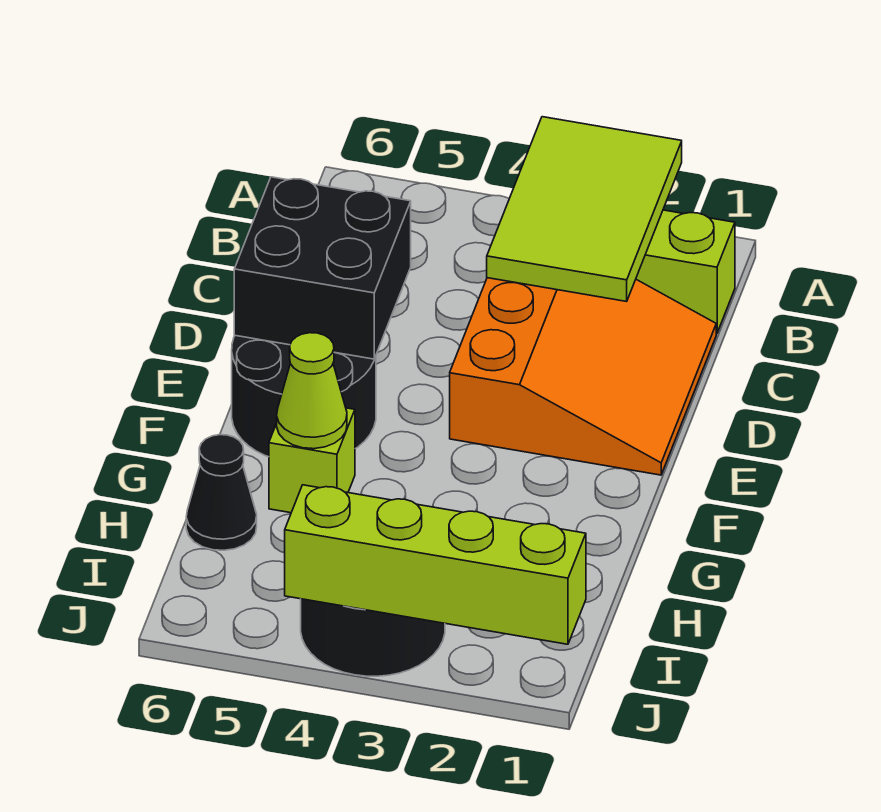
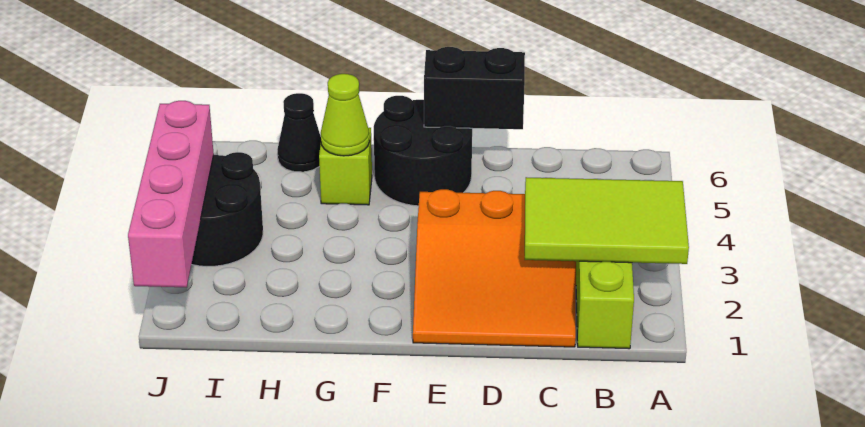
black 2x2 brick [234,177,411,359] -> black 1x2 brick [424,47,525,129]
lime 1x4 brick [285,485,586,644] -> pink 1x4 brick [128,101,214,287]

